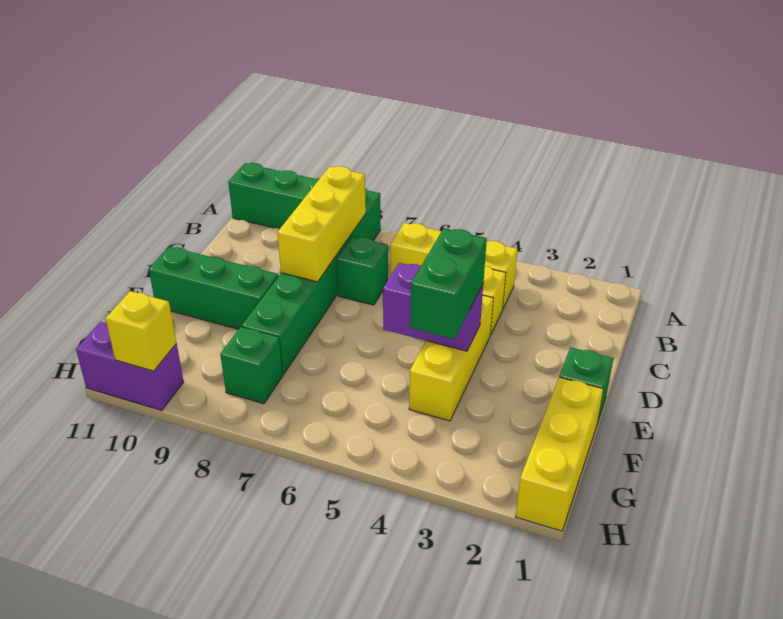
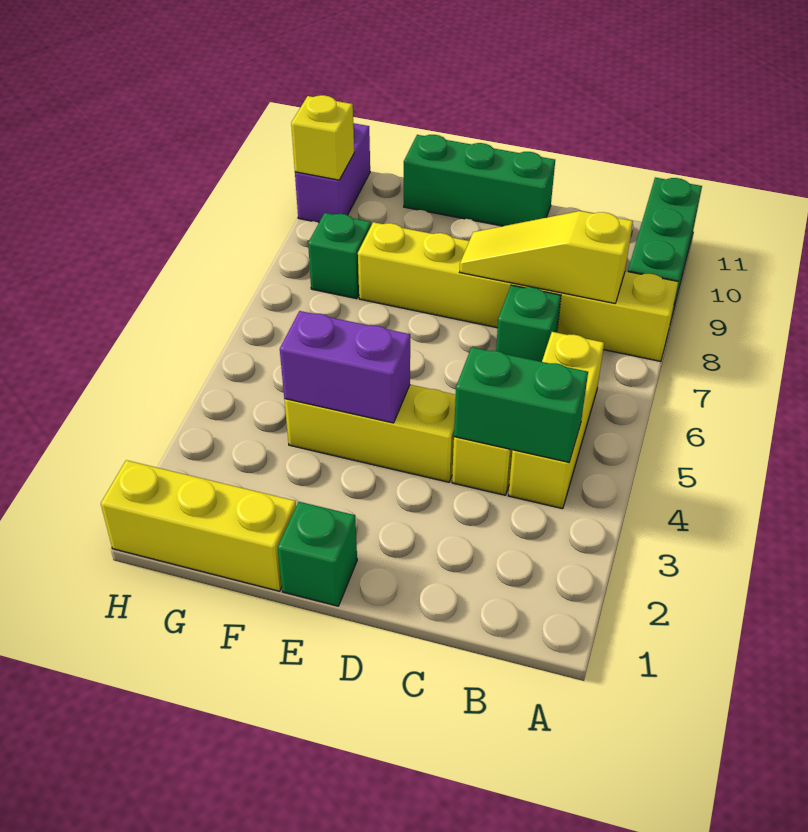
green 1x6 brick [242,188,381,374] -> yellow 1x6 brick [358,222,678,361]
yellow 1x3 brick [277,166,366,282] -> yellow 1x3 slope [460,211,633,303]
purple 1x2 brick [383,263,483,351] -> purple 1x2 brick turned to [280,311,410,423]
green 1x2 brick [410,229,487,339] -> green 1x2 brick moved to [454,347,588,462]
green 1x3 brick [149,247,278,329] -> green 1x3 brick turned to [404,135,555,226]

